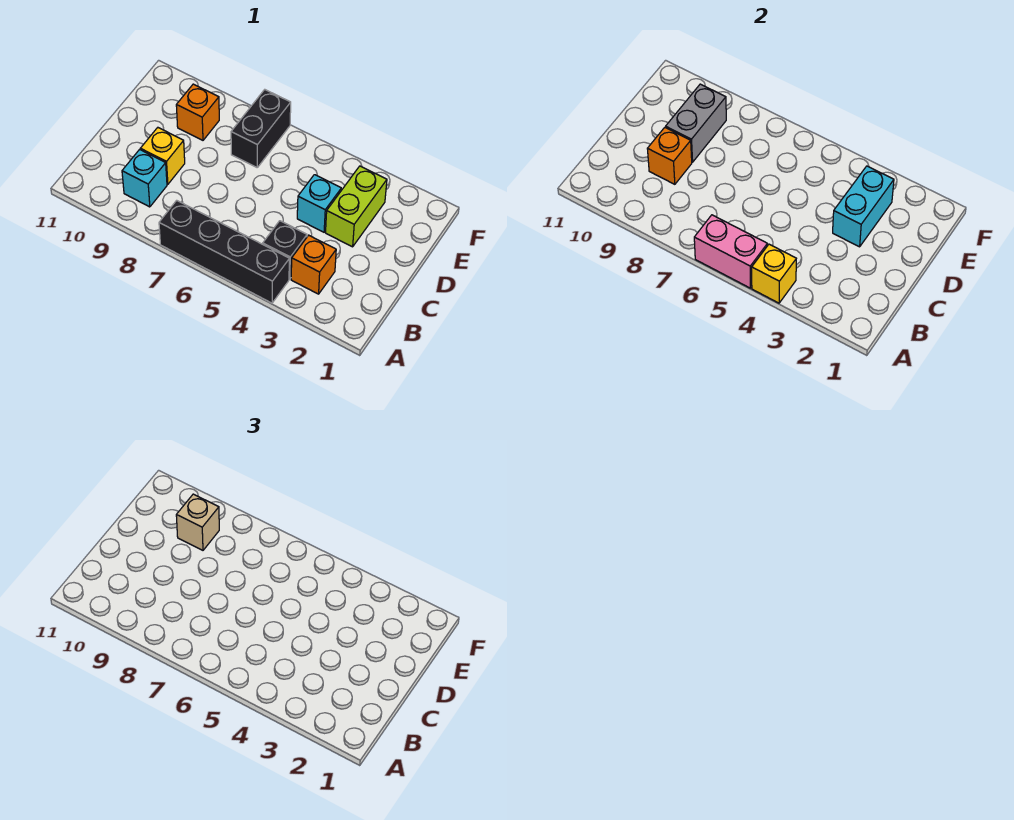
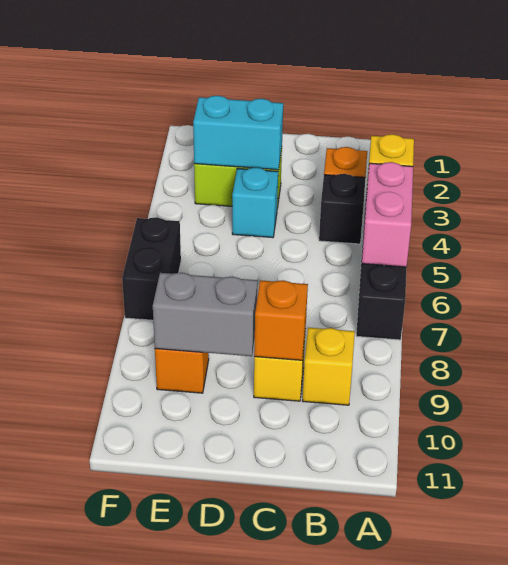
cyan 1x1 brick [122,149,167,207] -> yellow 1x1 brick [303,328,355,405]
black 1x2 brick [231,90,291,167] -> black 1x2 brick turned to [122,217,181,320]
tan 1x1 brick [176,494,219,550] -> none

